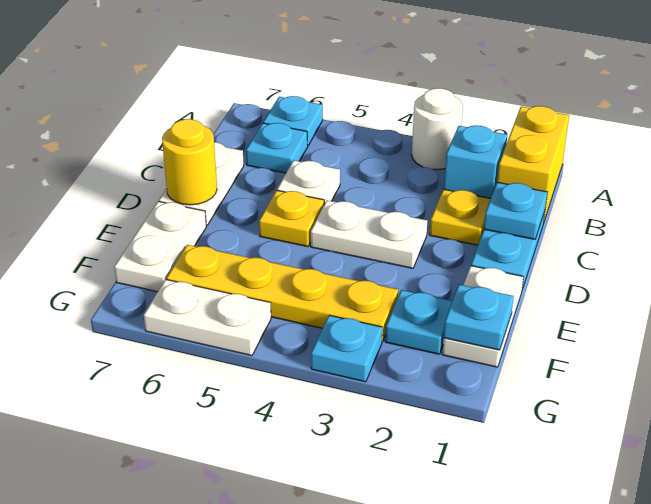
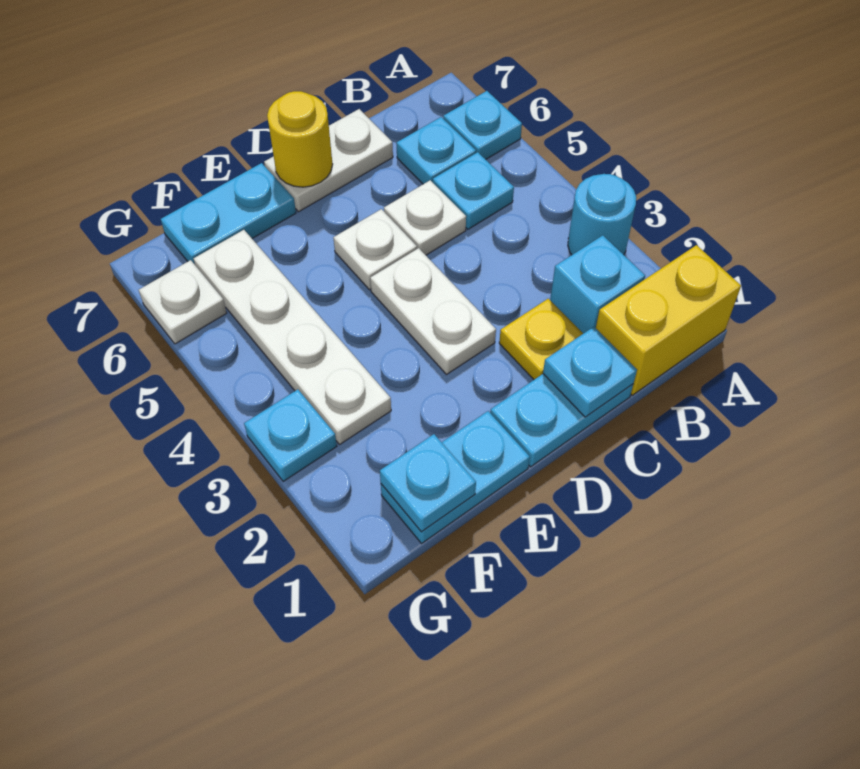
white 1x1 round brick [412,88,463,170] -> cyan 1x1 round brick [568,174,636,255]
yellow 1x1 plate [259,190,324,247] -> white 1x1 plate [333,209,417,290]
white 1x2 plate [442,266,523,367] -> cyan 1x2 plate [381,411,530,543]
white 1x2 plate [114,201,206,292] -> cyan 1x2 plate [161,163,296,264]
cyan 1x1 plate [385,290,452,354] -> cyan 1x1 plate moved to [433,152,514,229]
yellow 1x4 plate [167,245,398,342] -> white 1x4 plate [193,230,391,445]
white 1x2 plate [144,280,271,356] -> white 1x1 plate [139,260,227,344]

